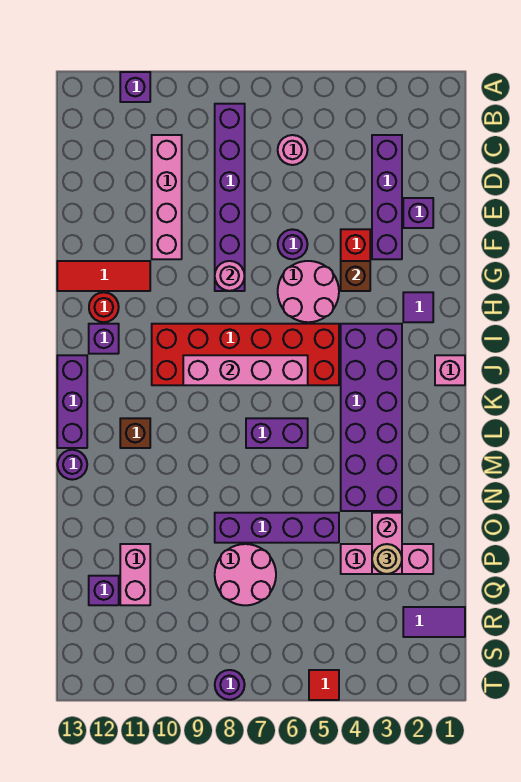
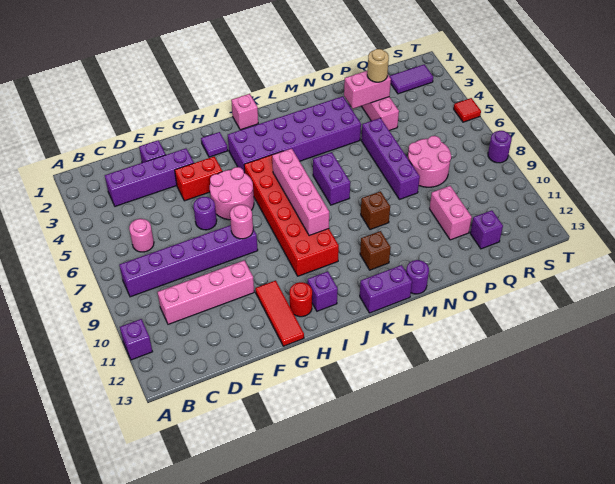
brown 1x1 brick [341,261,370,291] -> brown 1x1 brick moved to [361,191,390,230]
purple 1x3 brick [57,355,87,448] -> purple 1x2 brick [360,265,412,313]
pink 1x2 brick [120,544,150,605] -> pink 1x2 brick turned to [429,186,472,240]
purple 1x2 tile [403,607,465,637] -> purple 1x2 tile turned to [389,65,433,94]

